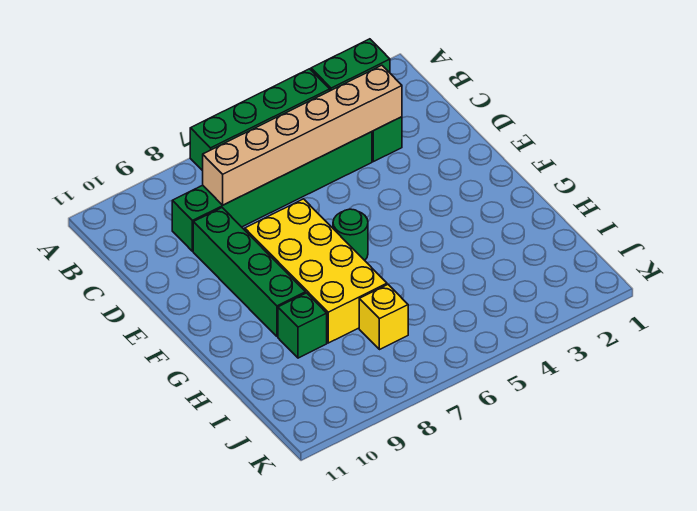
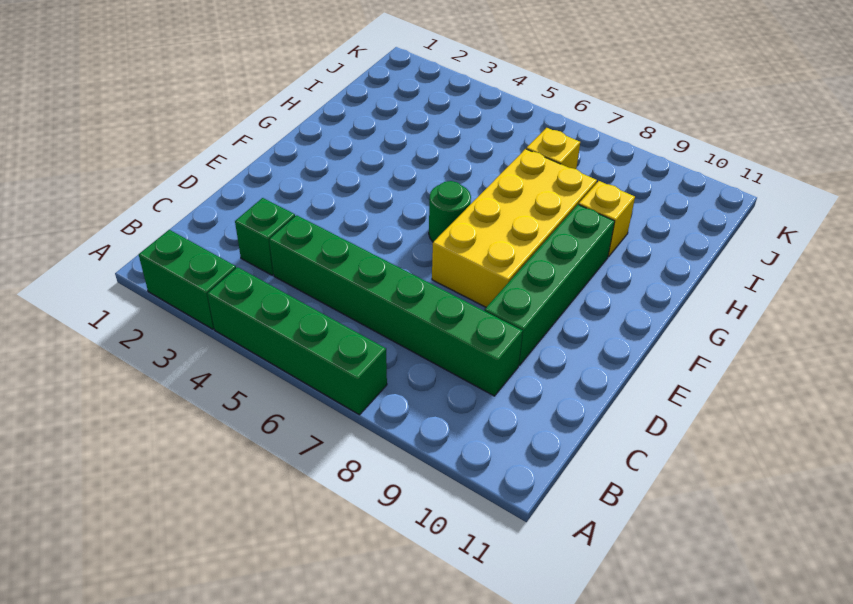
tan 1x6 brick [203,65,402,205] -> none
green 1x1 brick [278,293,327,358] -> yellow 1x1 brick [579,181,635,257]

